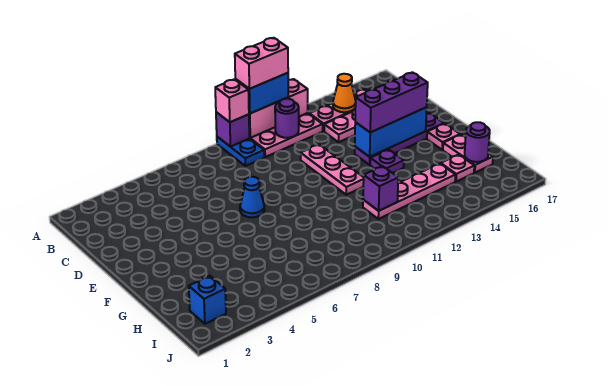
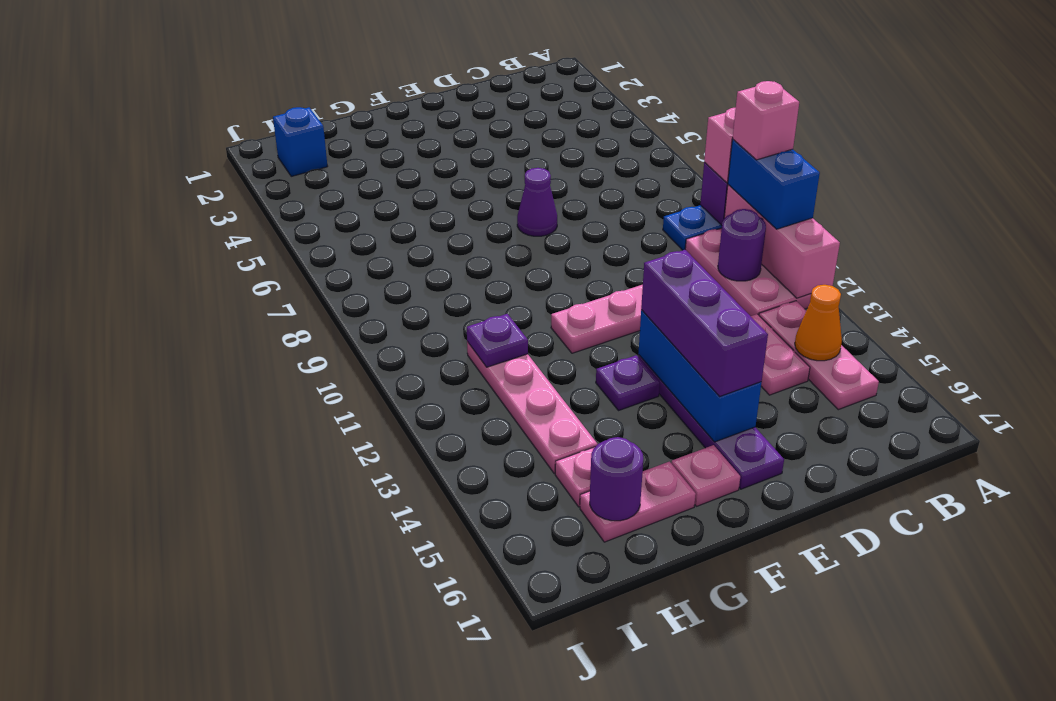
pink 1x2 brick [235,38,288,89] -> pink 1x1 brick [733,81,799,160]
blue 1x1 cone [240,177,265,217] -> purple 1x1 cone [517,168,557,236]
purple 1x1 brick [363,166,398,211] -> purple 1x1 plate [467,314,528,367]

